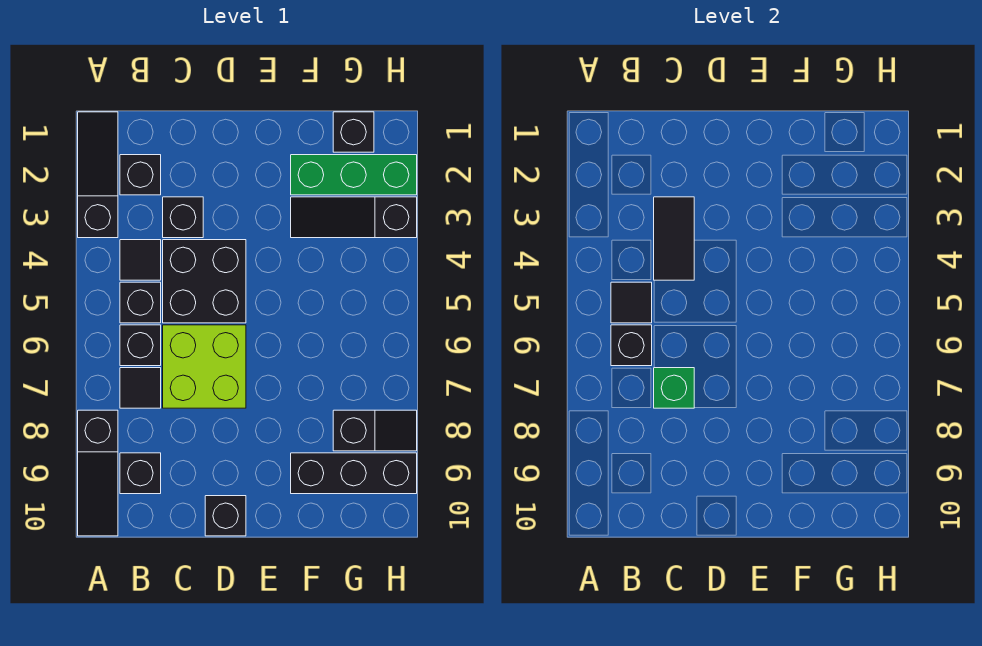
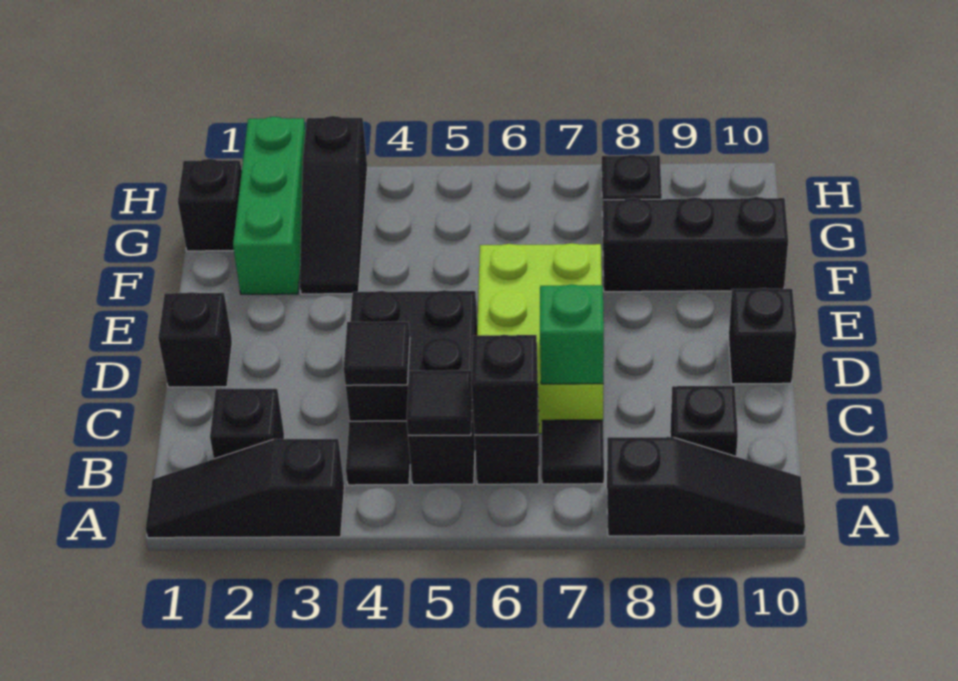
black 1x1 brick [163,197,203,238] -> black 1x1 brick moved to [158,292,232,387]
black 1x2 tile [654,197,694,280] -> black 1x1 tile [344,322,410,385]
lime 2x2 brick [163,325,246,408] -> lime 2x3 brick [477,243,603,434]
black 1x3 brick [291,453,417,494] -> black 1x3 brick turned to [603,197,788,292]

